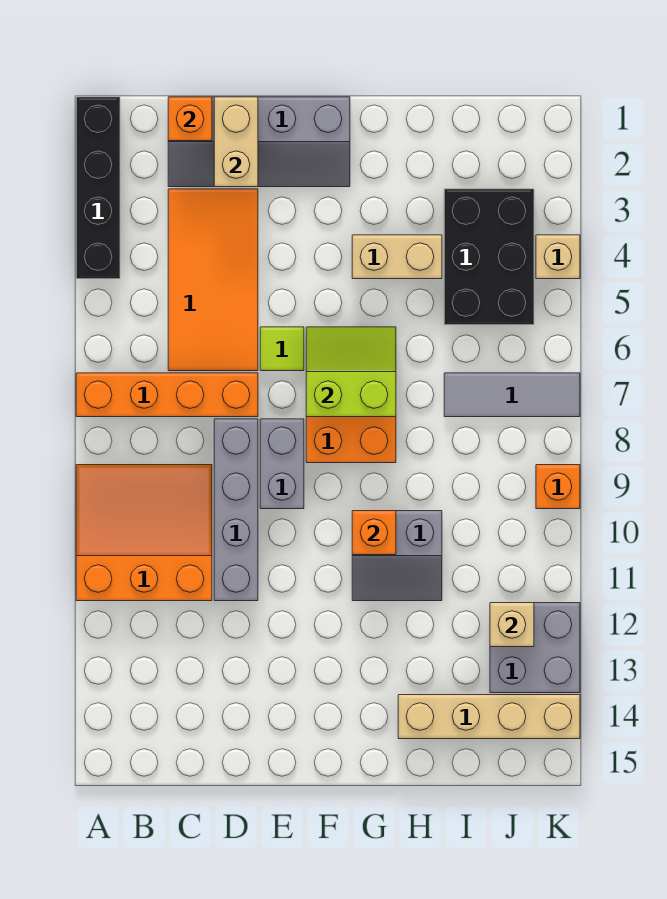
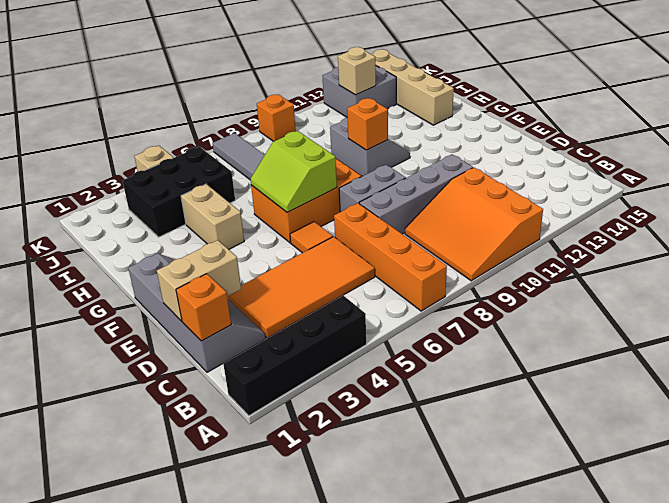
lime 1x1 tile [260,327,304,371] -> orange 1x1 tile [290,222,333,253]

